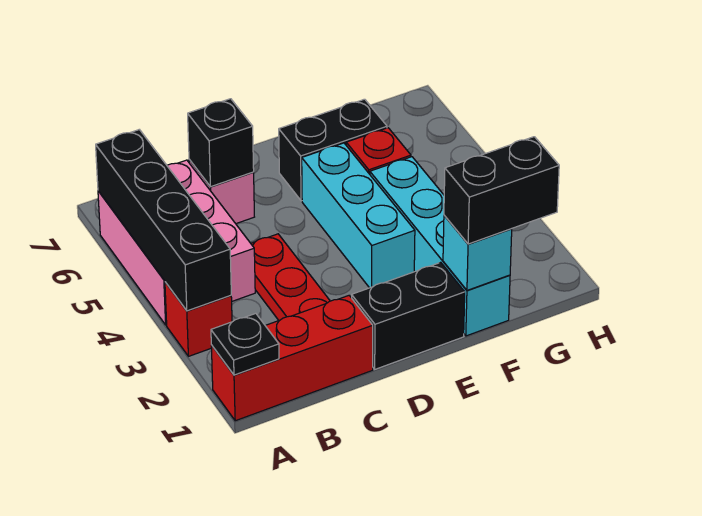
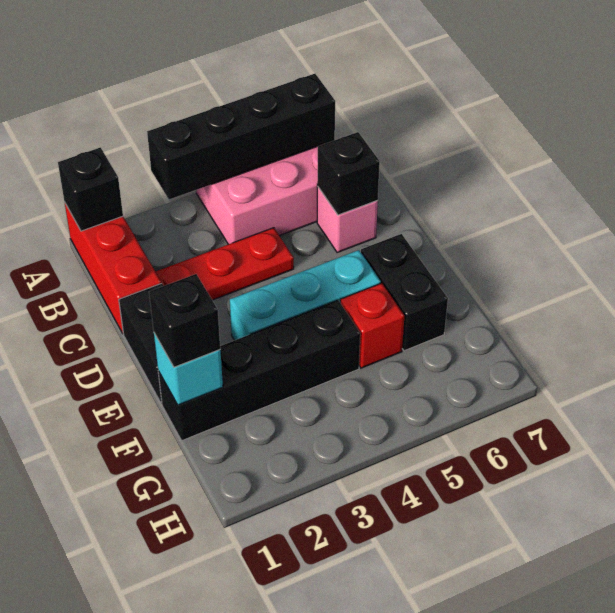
black 1x1 plate [211,313,279,375] -> black 1x1 brick [58,147,123,231]
red 1x1 brick [165,282,232,356] -> none
cyan 1x4 brick [370,157,510,336] -> black 1x4 brick [158,300,360,441]
black 1x2 brick [444,137,559,244] -> black 1x1 brick [149,274,220,367]

